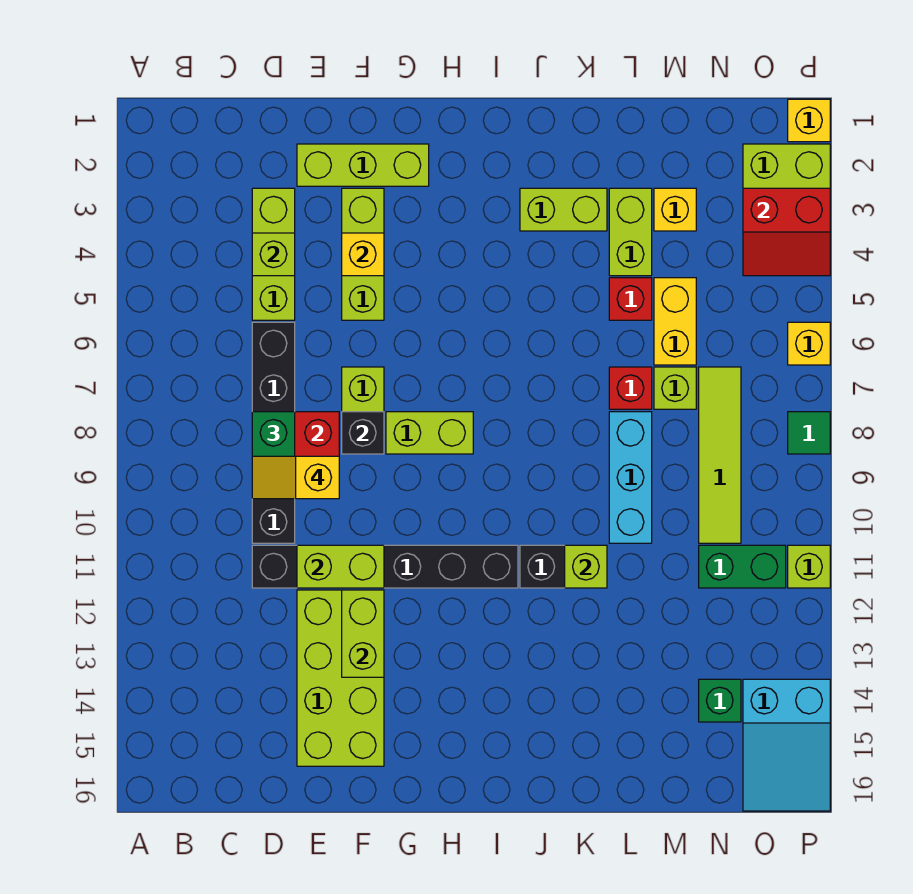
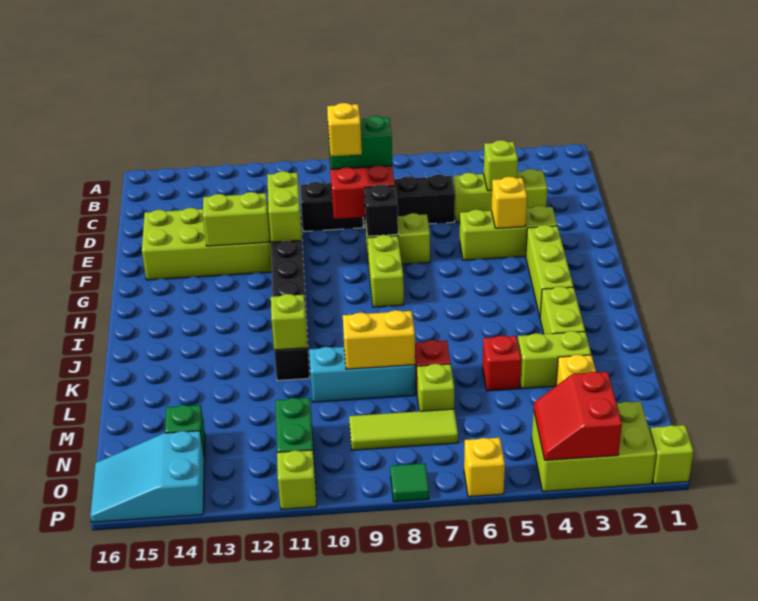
lime 1x3 brick [297,144,429,186] -> lime 1x3 brick moved to [526,225,573,316]
yellow 1x2 brick [654,278,696,365] -> yellow 1x2 brick moved to [343,310,415,369]
lime 1x4 tile [699,367,741,543] -> lime 1x3 tile [349,409,458,450]
yellow 1x1 brick [788,99,830,142] -> lime 1x1 brick [650,425,693,484]

